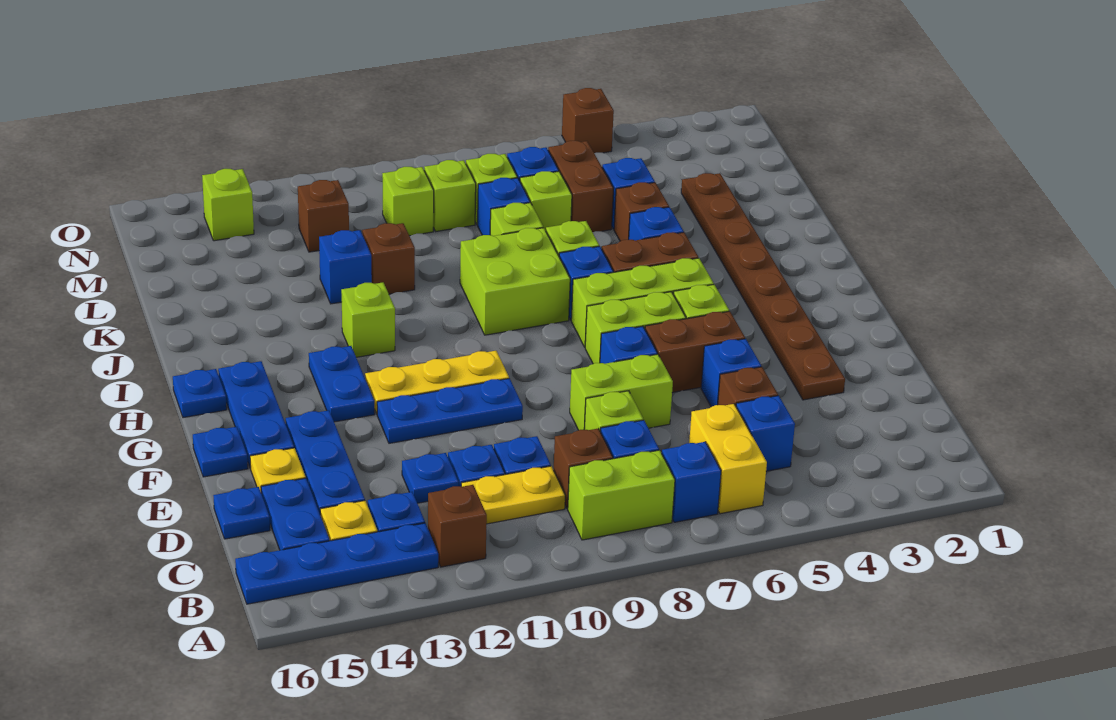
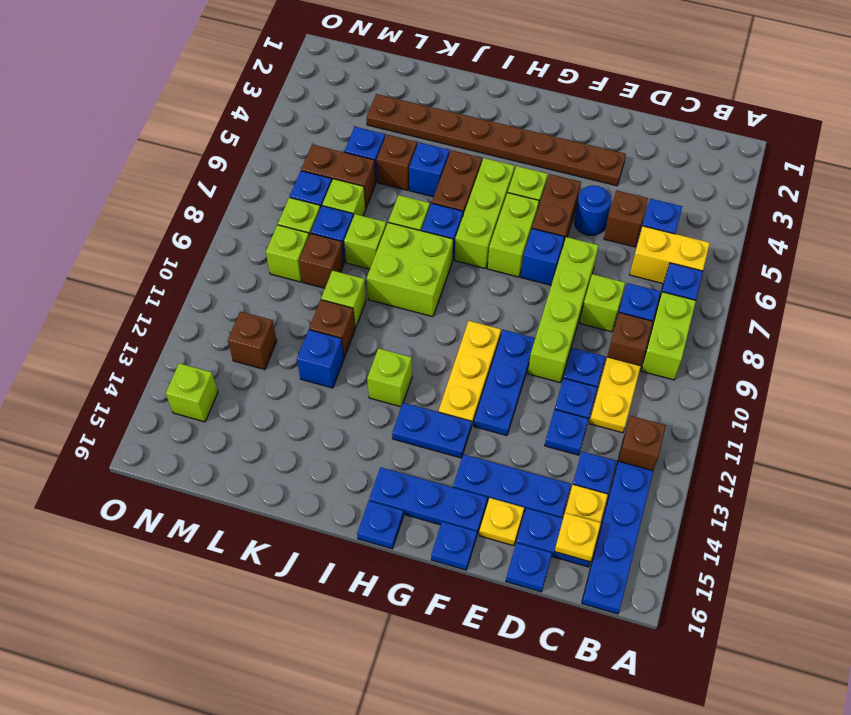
none -> yellow 1x1 plate [555,513,601,562]
blue 1x1 brick [701,339,761,407] -> blue 1x1 round brick [574,185,611,235]
lime 1x2 brick [570,354,673,430] -> lime 1x4 brick [528,237,599,383]
lime 1x1 brick [382,167,434,236] -> lime 1x1 brick moved to [321,271,366,328]
brown 1x1 brick [562,88,614,153] -> brown 1x1 brick moved to [299,233,344,288]

